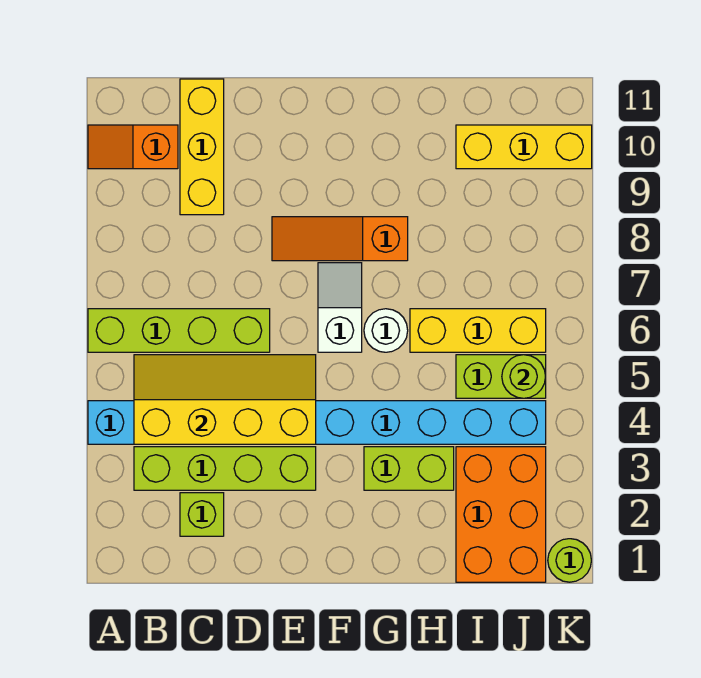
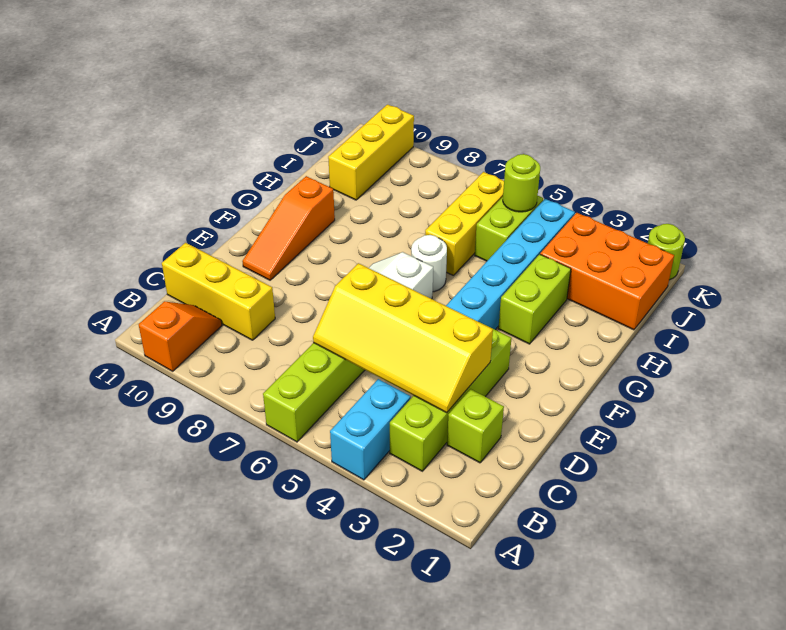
orange 1x2 slope [88,125,178,169] -> orange 1x2 slope turned to [139,302,222,371]
yellow 2x4 slope [134,355,316,444] -> yellow 2x4 slope turned to [313,263,493,413]
orange 1x3 slope [272,217,408,261] -> orange 1x3 slope moved to [242,176,335,280]

